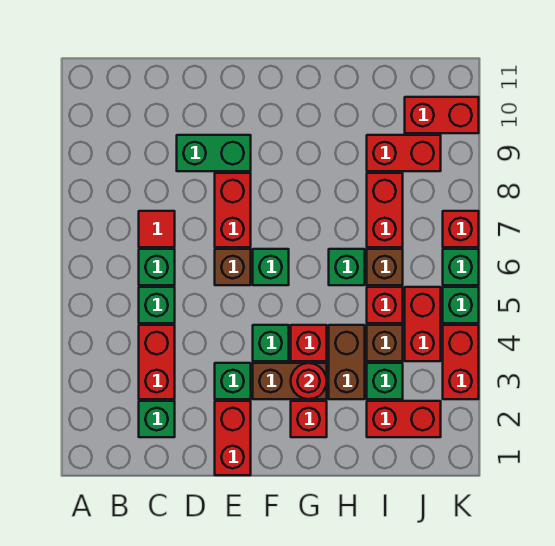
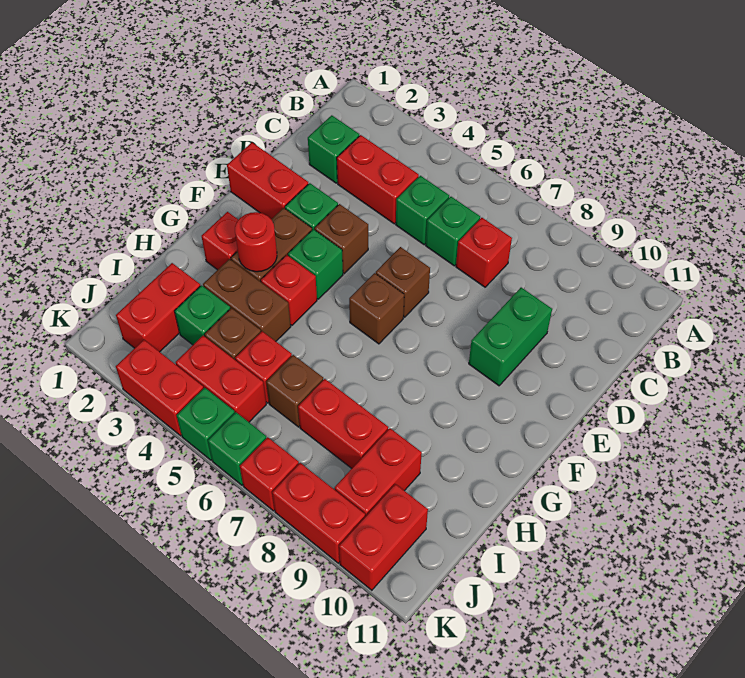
red 1x1 tile [139,211,175,247] -> red 1x1 brick [456,218,512,287]
none -> brown 1x1 brick [315,204,368,274]
red 1x2 brick [215,173,251,247] -> red 1x2 brick moved to [272,463,365,563]
green 1x1 brick [253,249,289,285] -> brown 1x1 brick [349,273,404,344]
green 1x1 brick [329,249,365,285] -> none

